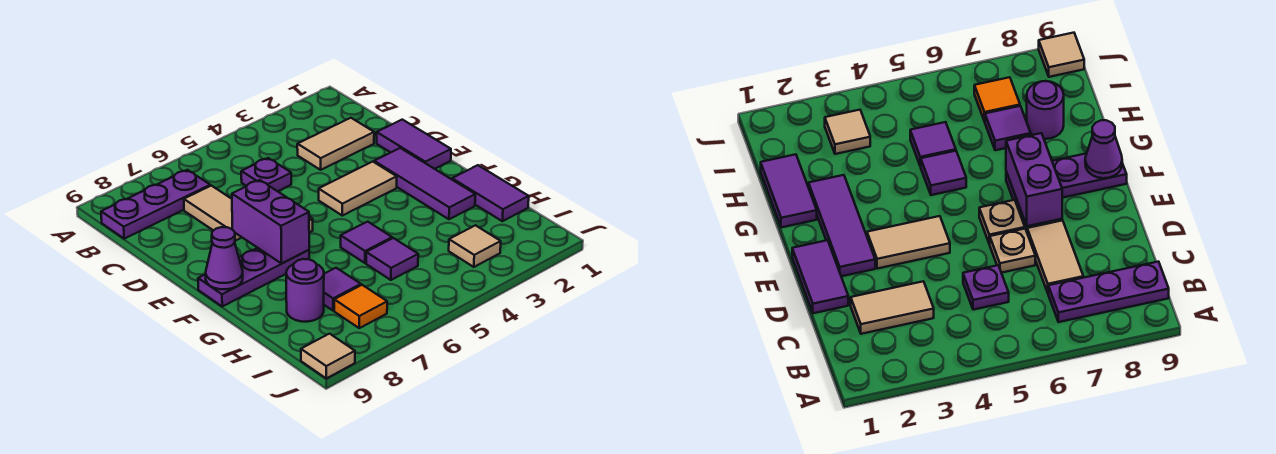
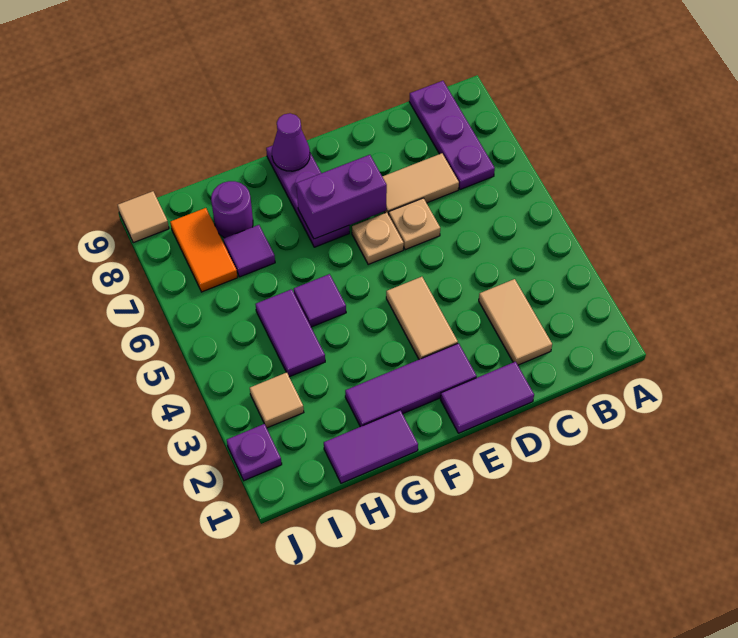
purple 1x1 plate [241,158,291,191] -> purple 1x1 plate moved to [227,424,282,481]
purple 1x1 tile [366,238,418,280] -> purple 1x2 tile [256,289,325,377]
orange 1x1 tile [334,285,387,328] -> orange 1x2 tile [170,208,238,292]

